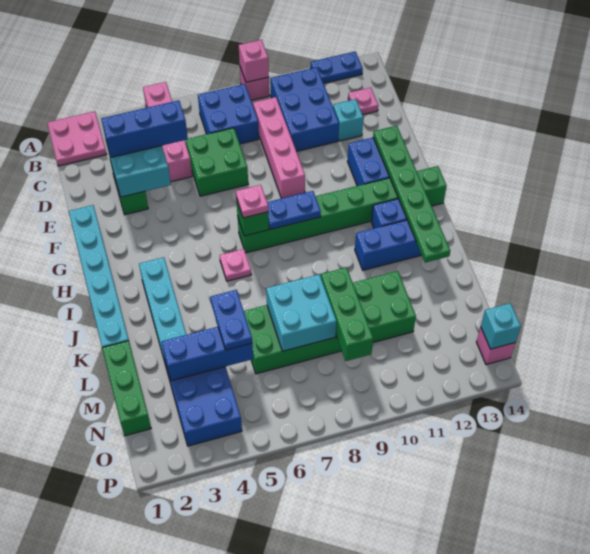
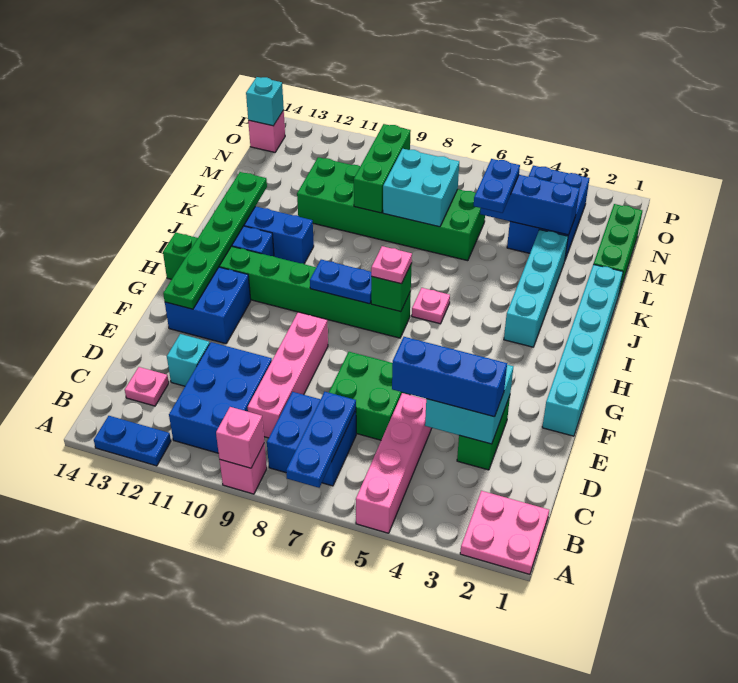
none -> blue 1x3 plate [286,392,356,488]

